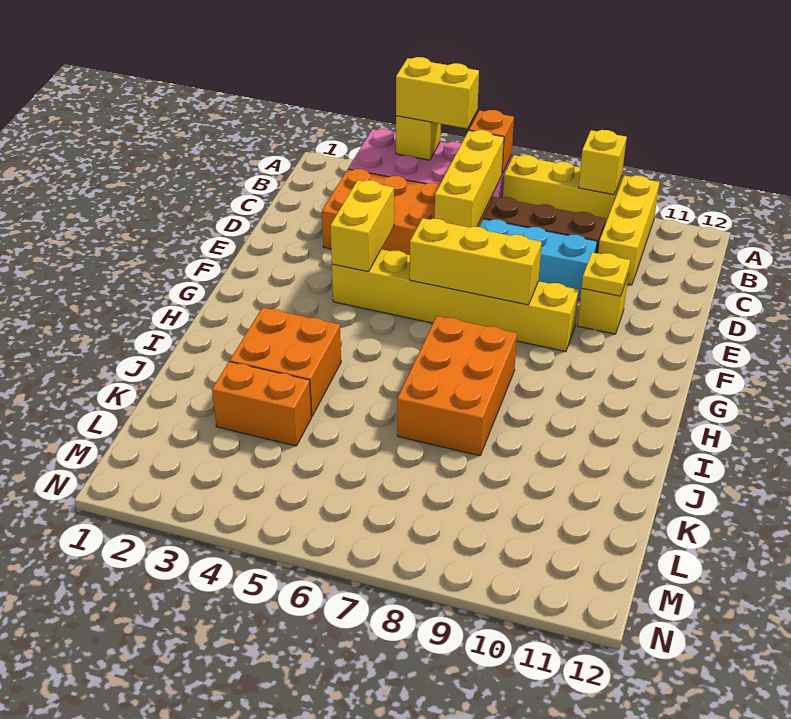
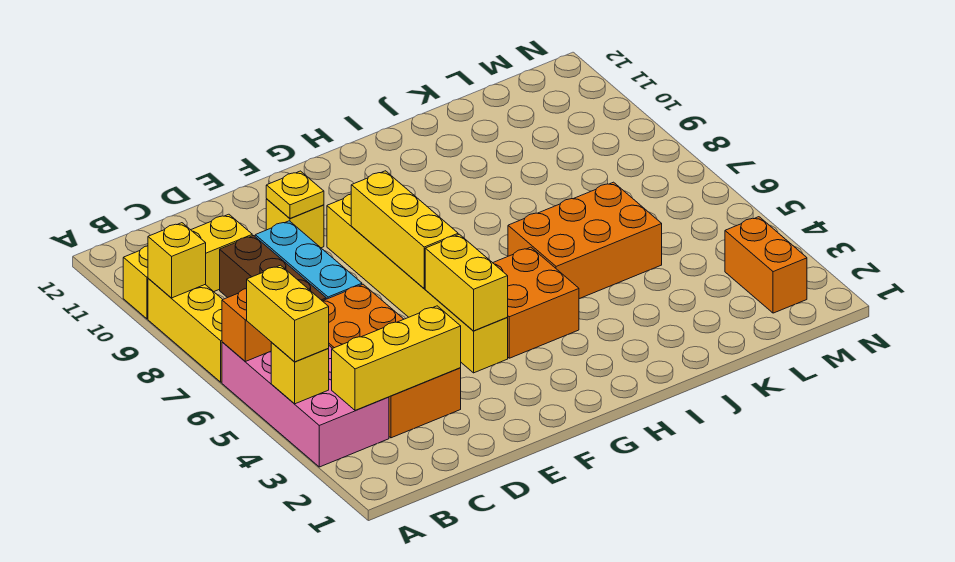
yellow 1x3 brick [435,130,504,227] -> yellow 1x3 brick moved to [332,306,461,410]
yellow 1x2 brick [330,180,394,272] -> yellow 1x2 brick turned to [425,234,508,331]
orange 2x3 brick [397,316,517,456] -> orange 2x3 brick moved to [508,182,662,299]
orange 2x2 brick [230,308,341,416] -> orange 2x2 brick moved to [493,247,579,358]
orange 1x2 brick [212,362,312,446] -> orange 1x2 brick moved to [725,217,807,313]

